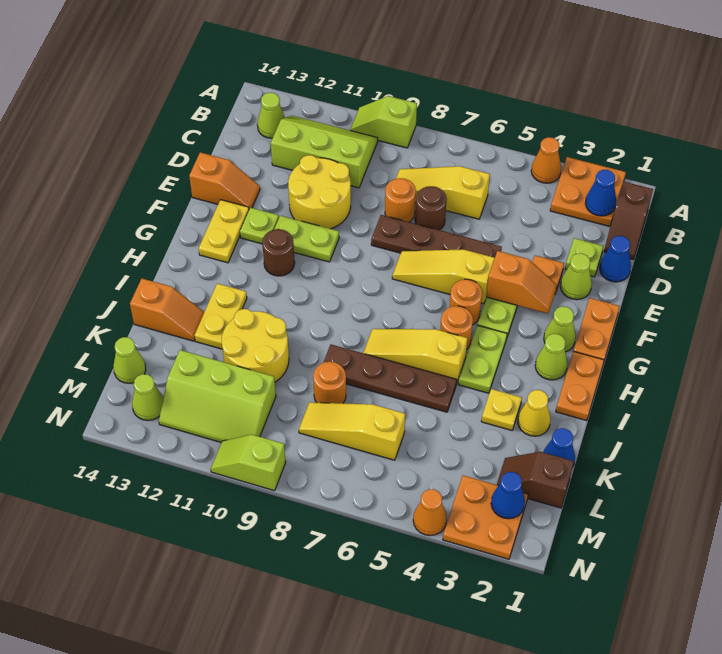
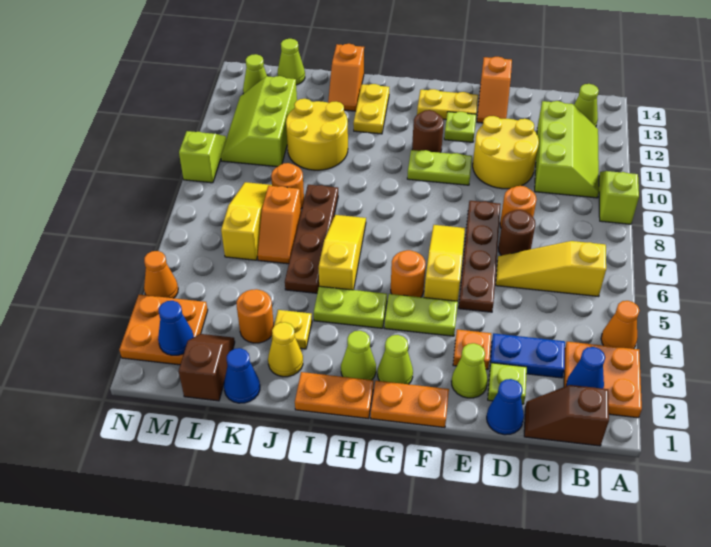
none -> blue 1x2 plate [490,333,565,378]
yellow 1x3 slope [396,166,490,219] -> yellow 1x3 slope turned to [496,241,606,297]
orange 1x2 slope [486,251,557,314] -> orange 1x2 slope moved to [258,186,301,264]
lime 1x2 plate [275,216,339,262] -> lime 1x2 plate turned to [407,150,472,185]
orange 1x1 round brick [440,306,473,350] -> orange 1x1 round brick moved to [237,289,274,343]
yellow 1x2 plate [194,284,247,349] -> yellow 1x2 plate turned to [353,84,389,134]

